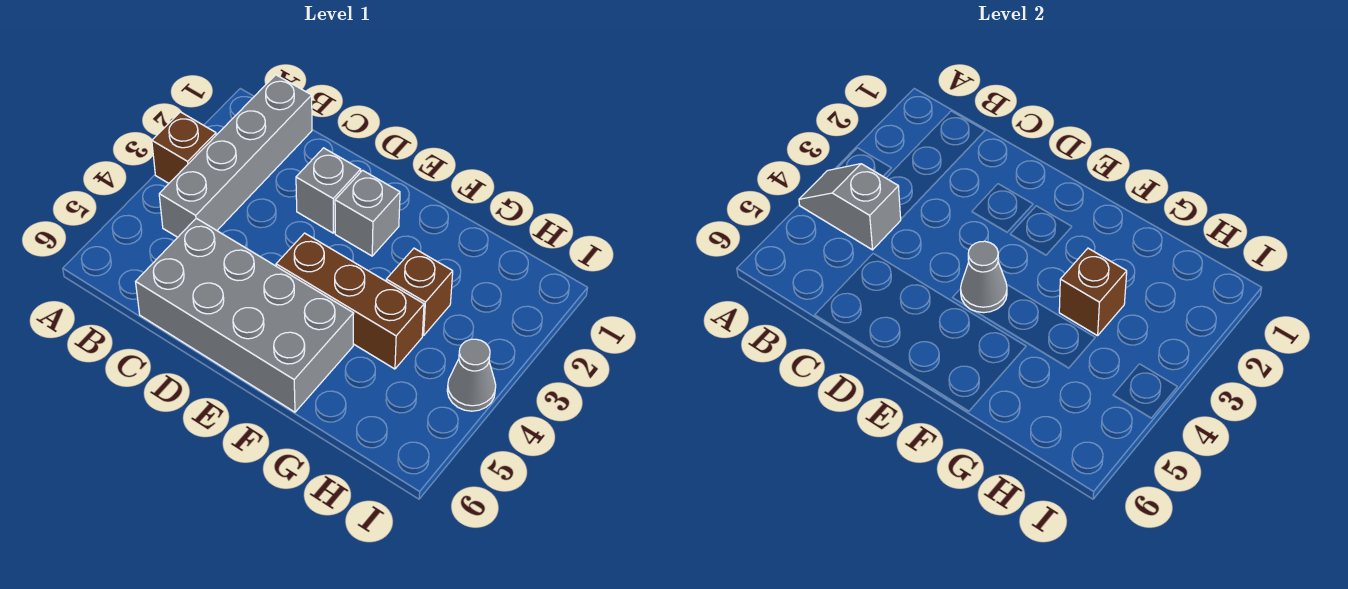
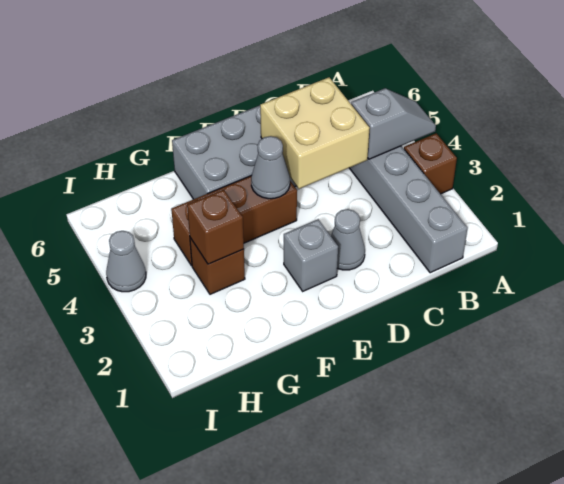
none -> tan 2x2 brick [260,77,370,189]
grey 1x1 brick [296,148,361,233] -> grey 1x1 cone [331,209,365,270]

